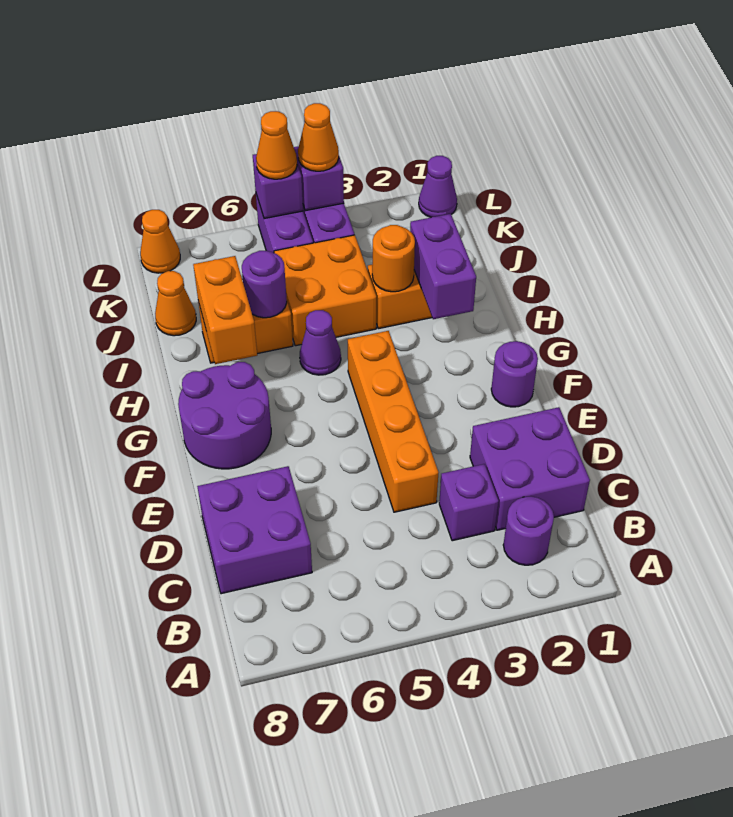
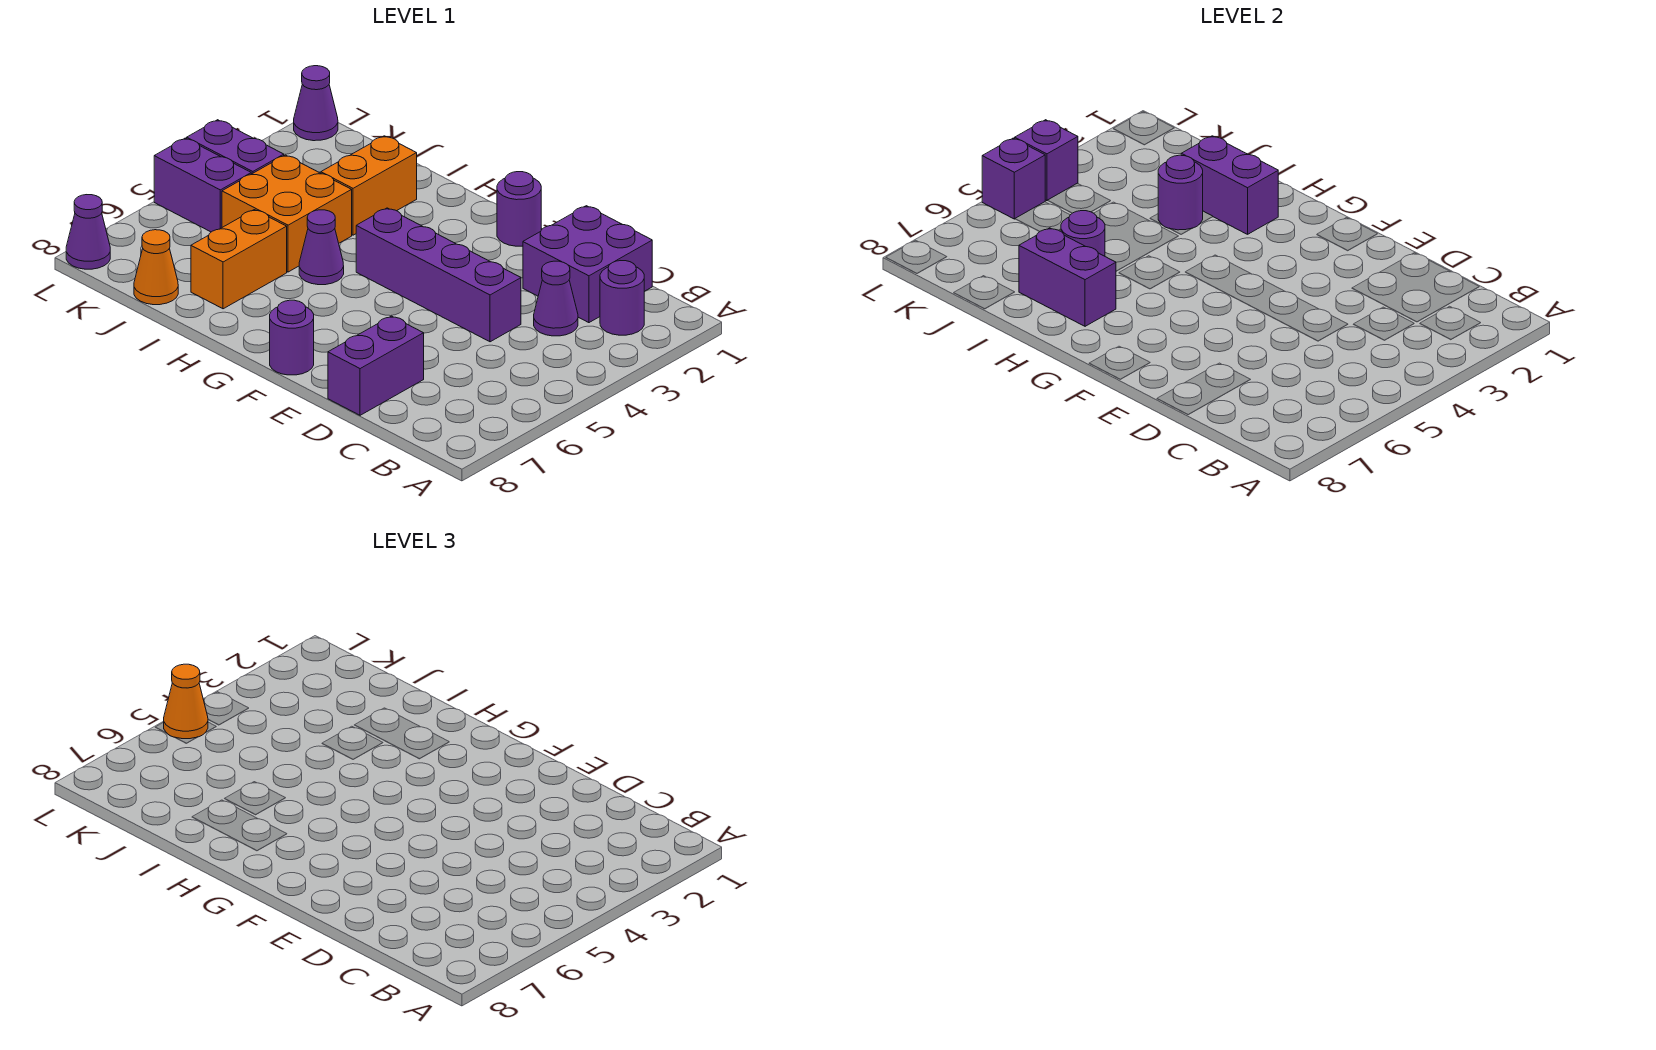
purple 1x1 brick [439,464,499,541] -> purple 1x1 cone [534,261,578,336]
purple 2x2 brick [197,466,312,594] -> purple 1x2 brick [328,316,424,415]
orange 1x4 brick [348,331,439,512] -> purple 1x4 brick [356,208,521,342]
purple 2x2 round brick [178,362,271,469] -> purple 1x1 round brick [270,300,314,375]
orange 1x2 brick [193,256,257,364] -> purple 1x2 brick [1019,228,1116,326]
orange 1x1 round brick [372,225,415,292] -> purple 1x1 round brick [1158,155,1203,230]
orange 1x1 cone [298,103,339,171] -> none
orange 1x1 cone [140,210,180,273] -> purple 1x1 cone [66,195,110,269]

